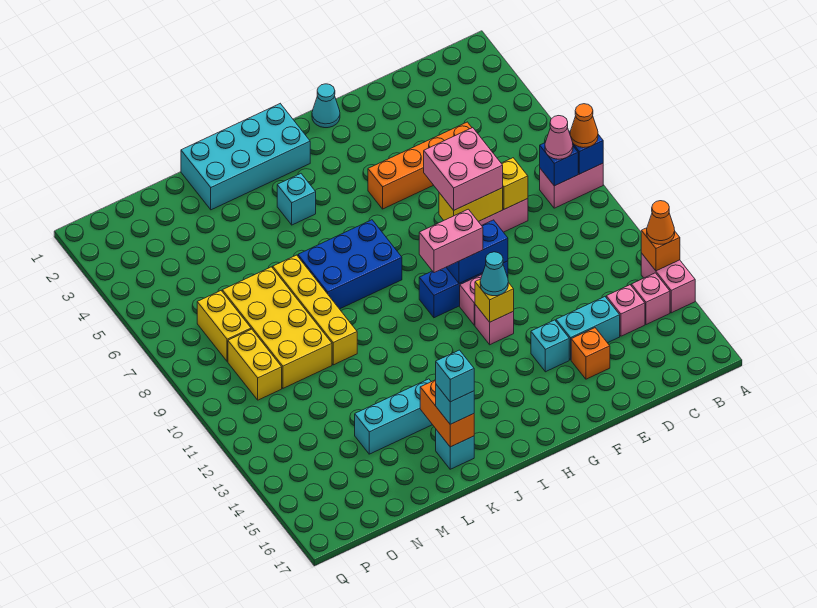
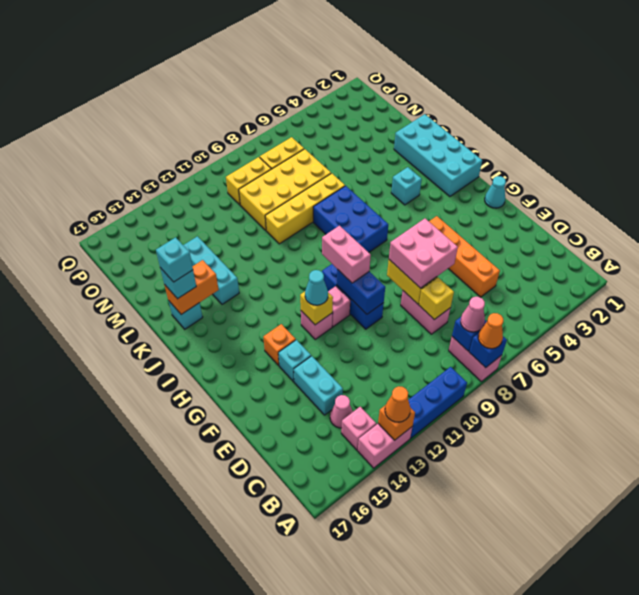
none -> blue 1x3 brick [408,367,467,438]
pink 1x1 brick [606,285,645,336] -> pink 1x1 cone [330,395,353,428]
orange 1x1 brick [571,328,610,379] -> orange 1x1 brick moved to [263,324,296,365]

